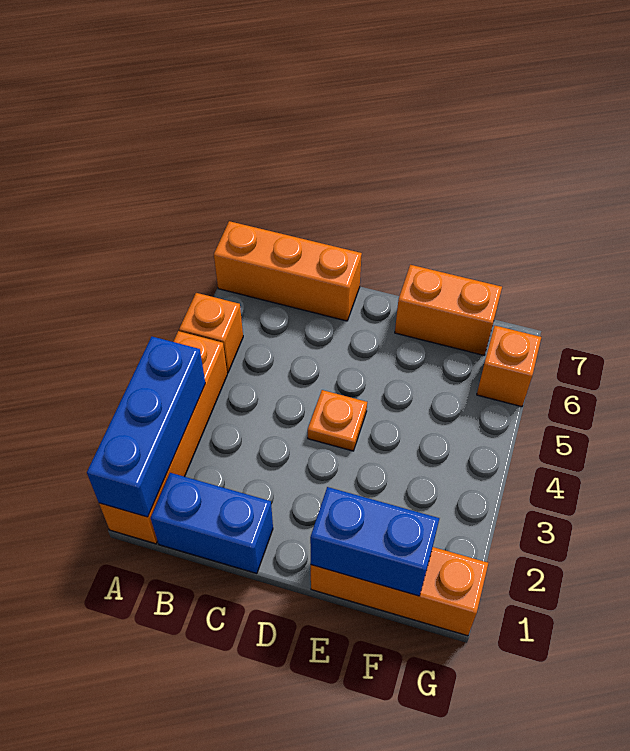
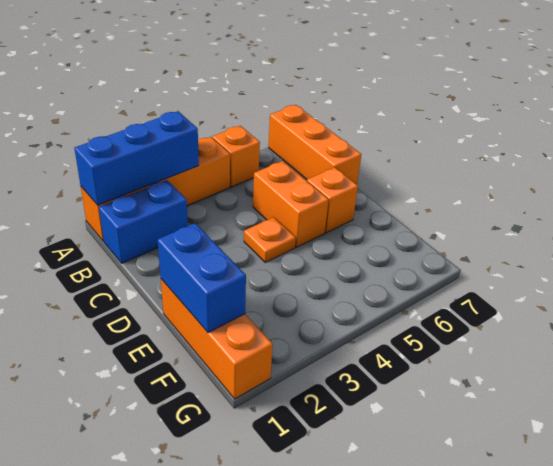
blue 1x2 brick [151,473,273,574] -> blue 1x2 brick turned to [99,180,188,263]
orange 1x2 brick [395,265,502,355] -> orange 1x2 brick moved to [253,161,329,247]
orange 1x1 brick [477,326,541,407] -> orange 1x1 brick moved to [307,167,358,233]

